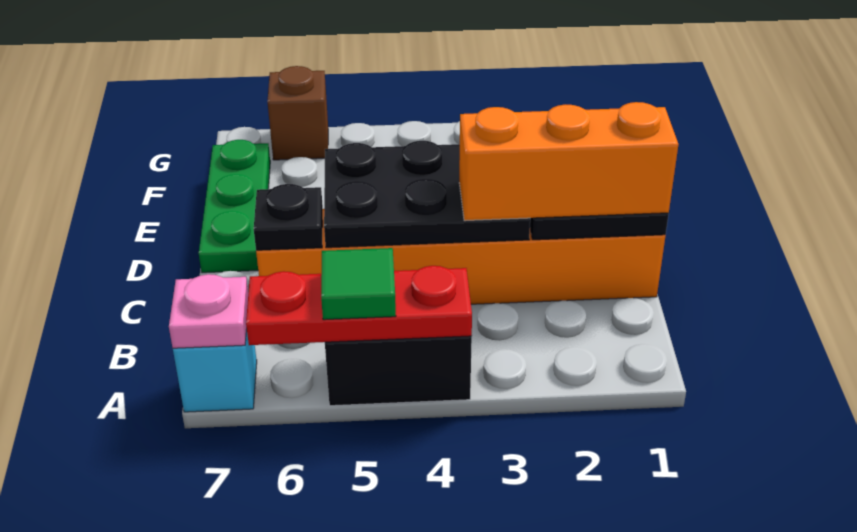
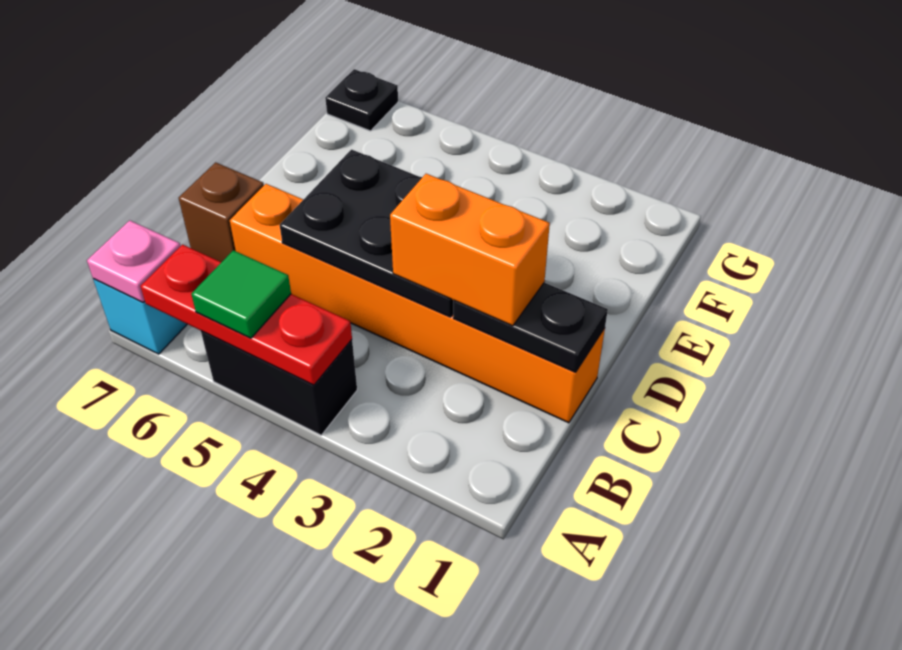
orange 1x3 brick [459,102,678,221] -> orange 1x2 brick [390,174,550,326]
black 1x1 plate [254,184,323,250] -> black 1x1 plate moved to [325,69,398,131]
green 1x3 plate [199,140,270,273] -> none
brown 1x1 brick [267,66,328,160] -> brown 1x1 brick moved to [179,162,264,262]

